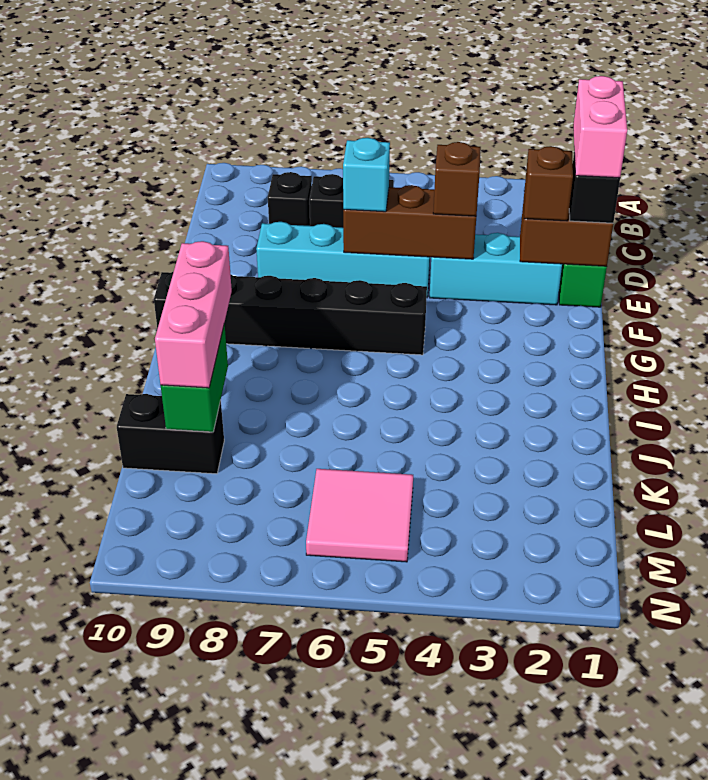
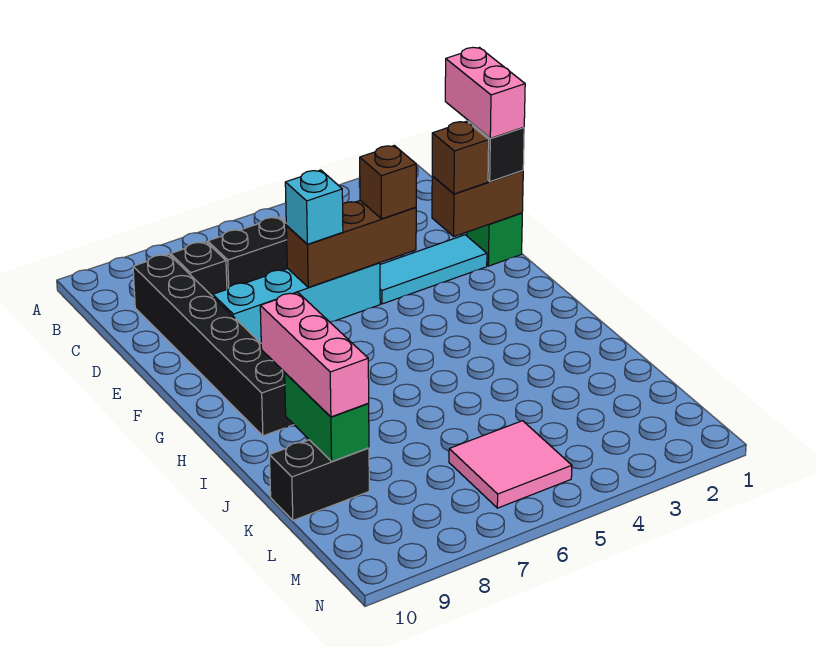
cyan 1x3 brick [430,233,562,305] -> cyan 1x3 tile [380,235,487,304]
black 1x6 brick [154,271,427,355] -> black 1x6 brick turned to [133,254,294,436]

